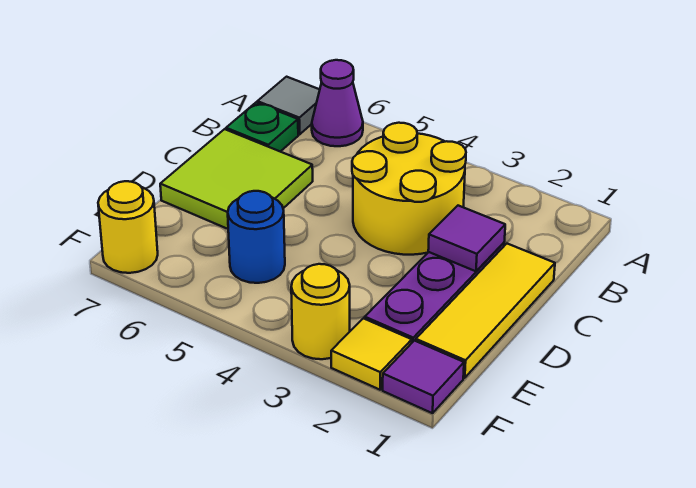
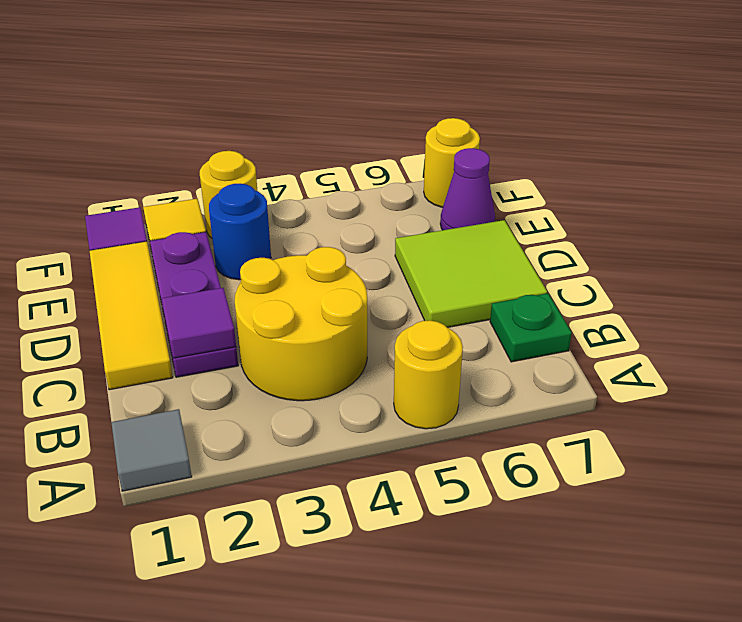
none -> yellow 1x1 round brick [394,320,463,429]
purple 1x1 cone [312,60,363,146] -> purple 1x1 cone moved to [440,148,495,230]
grey 1x1 tile [257,77,320,134] -> grey 1x1 tile moved to [111,409,192,491]
blue 1x1 round brick [228,191,285,283] -> blue 1x1 round brick moved to [209,184,271,280]

